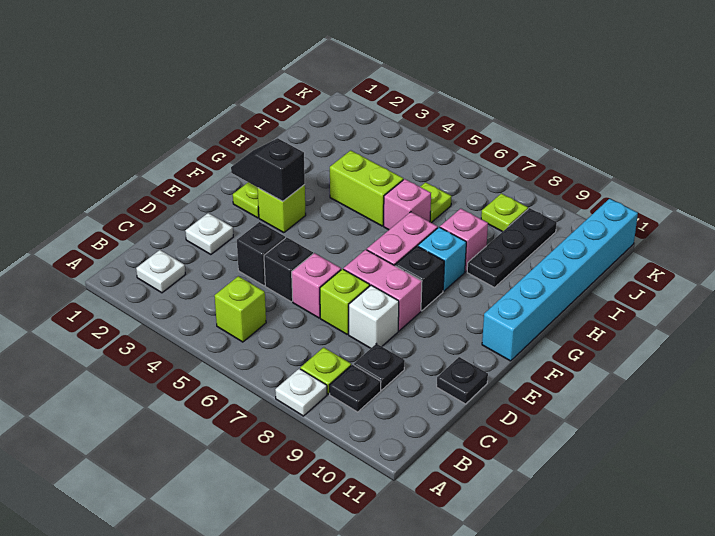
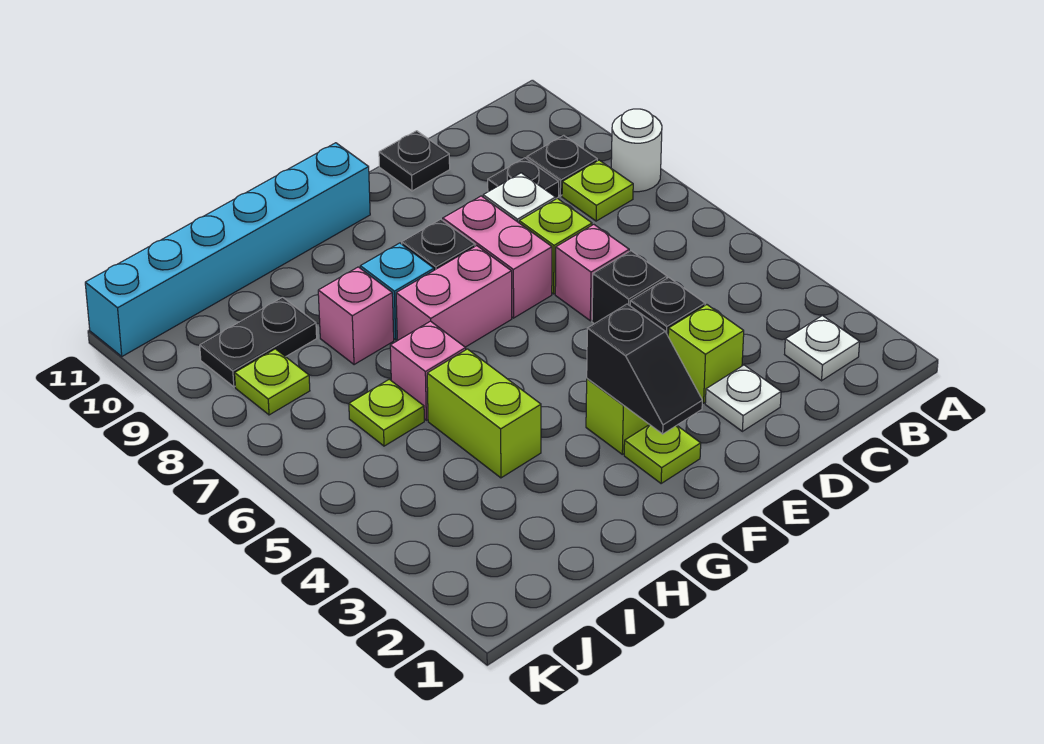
white 1x1 plate [275,369,327,416] -> white 1x1 round brick [611,109,662,192]
lime 1x1 brick [215,276,266,342] -> lime 1x1 brick moved to [668,305,744,403]
black 1x3 plate [467,208,557,287] -> black 1x2 plate [200,297,317,387]

